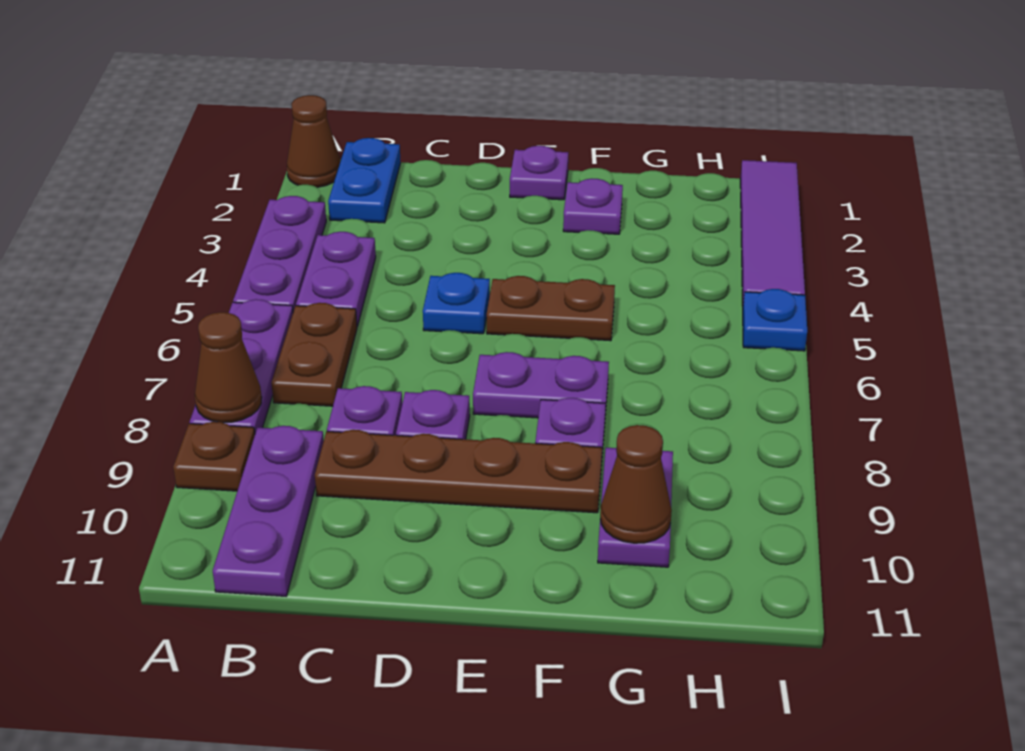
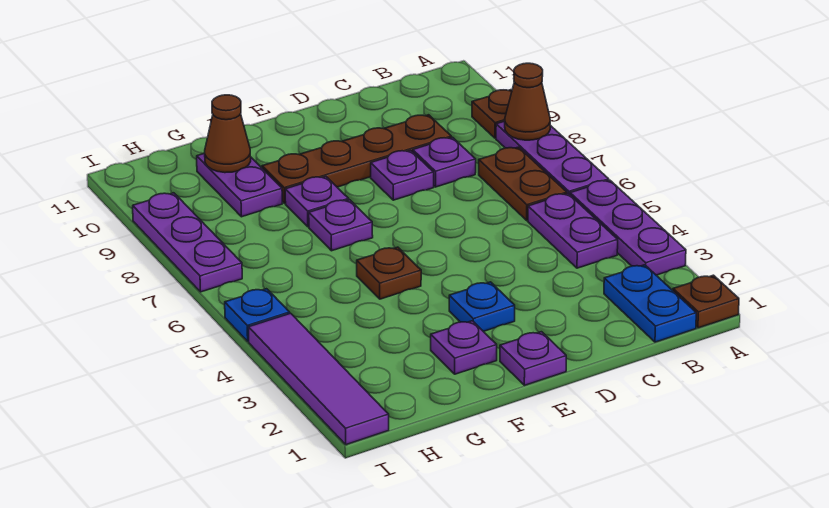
brown 1x1 cone [287,95,340,187] -> brown 1x1 plate [673,275,739,328]
purple 1x3 plate [213,426,324,596] -> purple 1x3 plate moved to [133,193,242,292]
blue 1x1 plate [423,273,490,334] -> blue 1x1 plate moved to [449,282,515,332]
brown 1x2 plate [487,276,615,341] -> brown 1x1 plate [357,247,421,299]
purple 1x2 plate [473,352,609,418] -> purple 1x1 plate [309,200,373,251]

